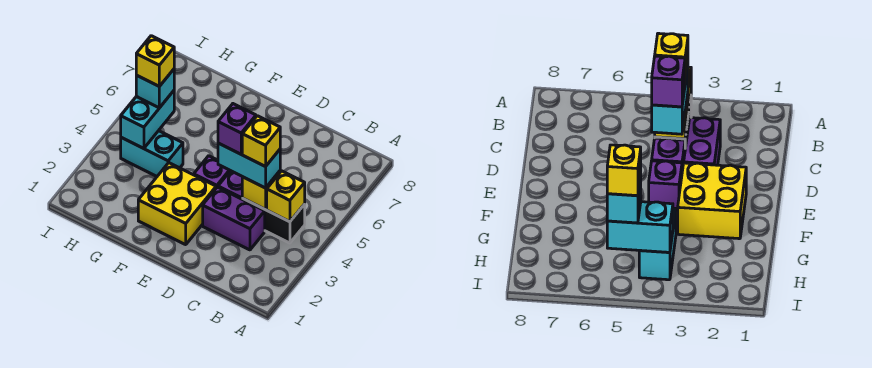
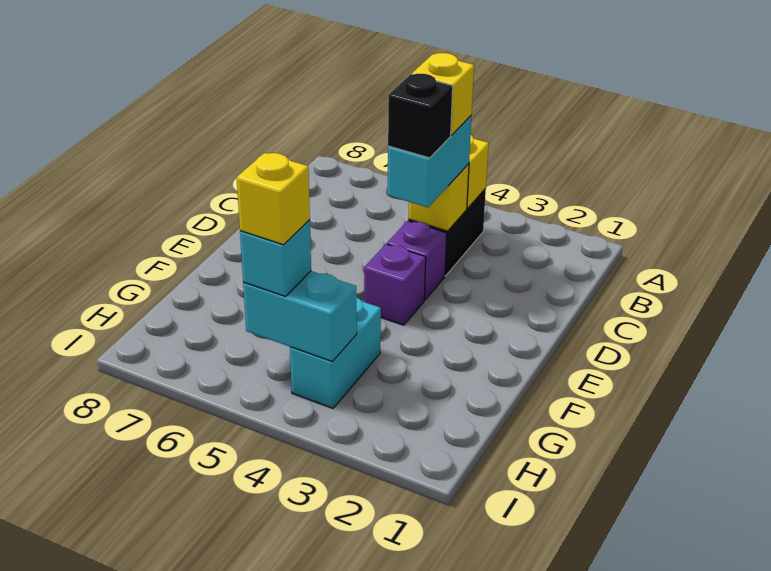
purple 1x2 brick [203,187,265,250] -> none
purple 1x1 brick [218,104,256,154] -> black 1x1 brick [388,74,453,158]
yellow 2x2 brick [138,163,216,245] -> none

